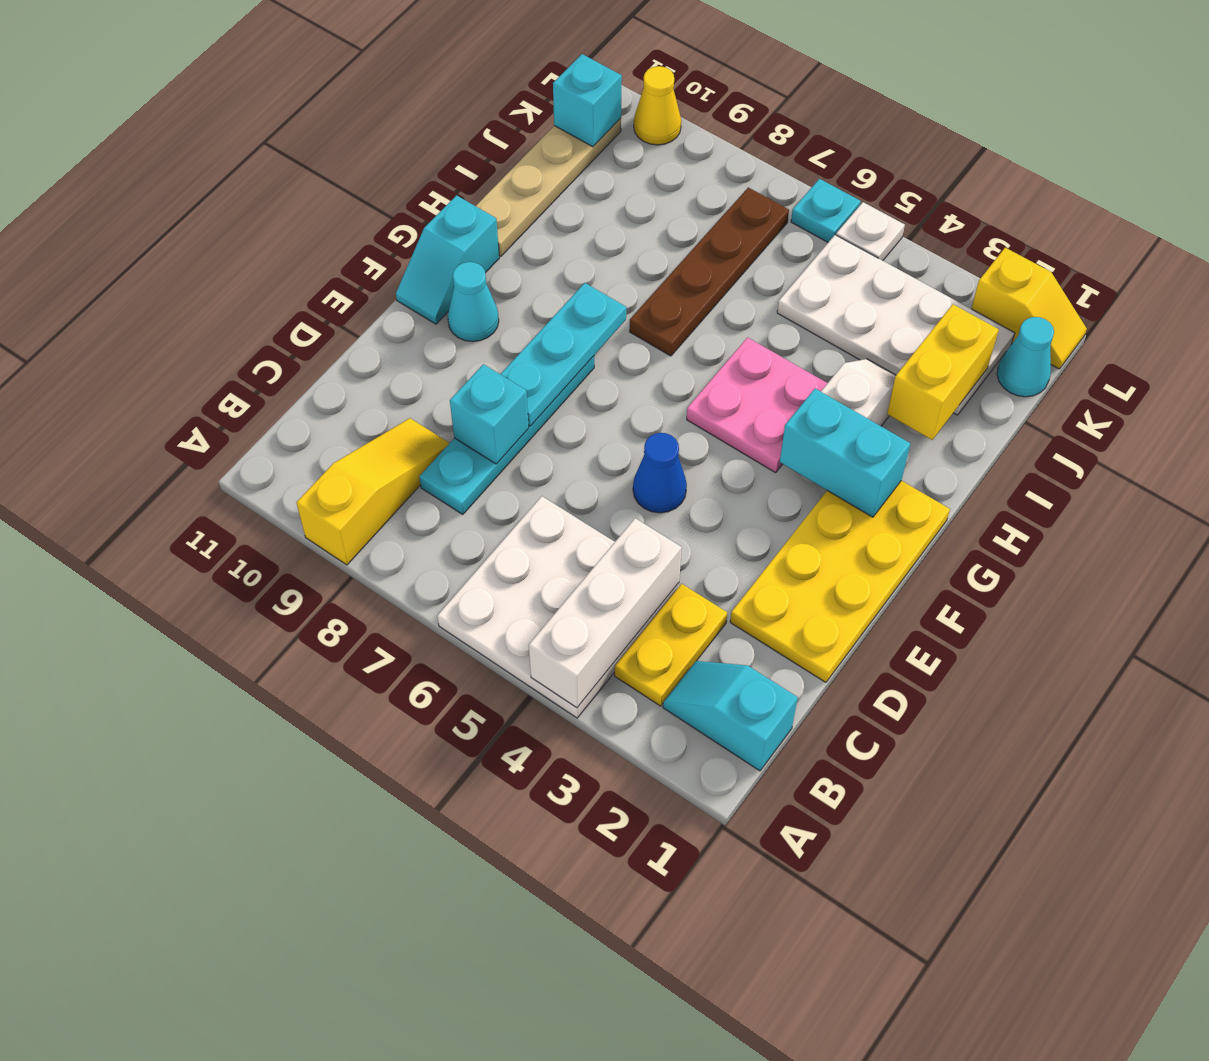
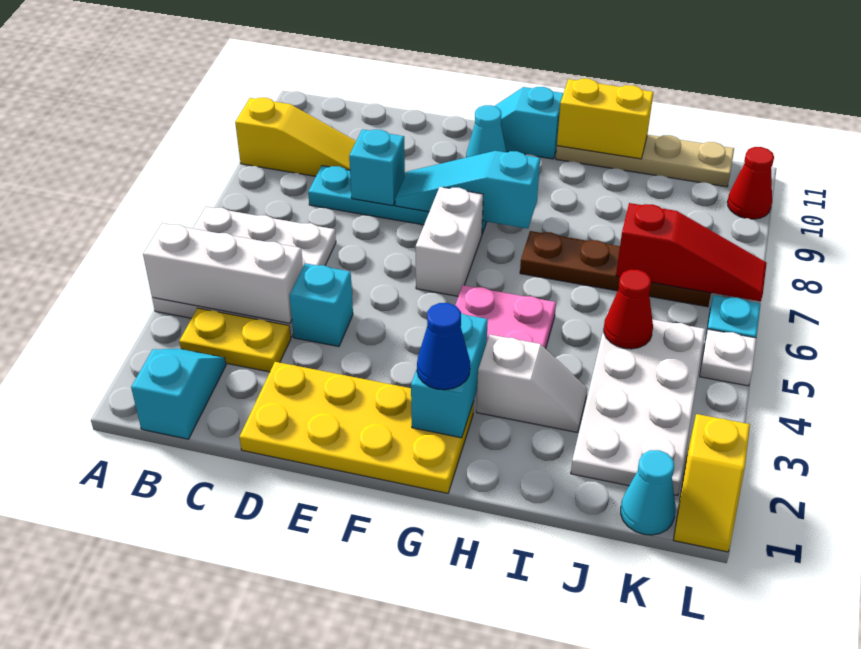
blue 1x1 cone [633,433,687,513] -> blue 1x1 cone moved to [417,303,470,390]
cyan 1x3 plate [500,283,626,426] -> cyan 1x3 slope [395,151,540,229]
none -> white 1x2 brick [416,187,483,296]
yellow 1x2 brick [887,304,999,440] -> yellow 1x2 brick moved to [557,79,653,159]
none -> red 1x1 cone [604,270,653,349]
none -> red 1x3 slope [616,203,767,302]
cyan 1x1 brick [553,54,622,147] -> cyan 1x1 brick moved to [289,263,353,346]
yellow 1x1 cone [634,66,681,145] -> red 1x1 cone [727,147,774,219]

